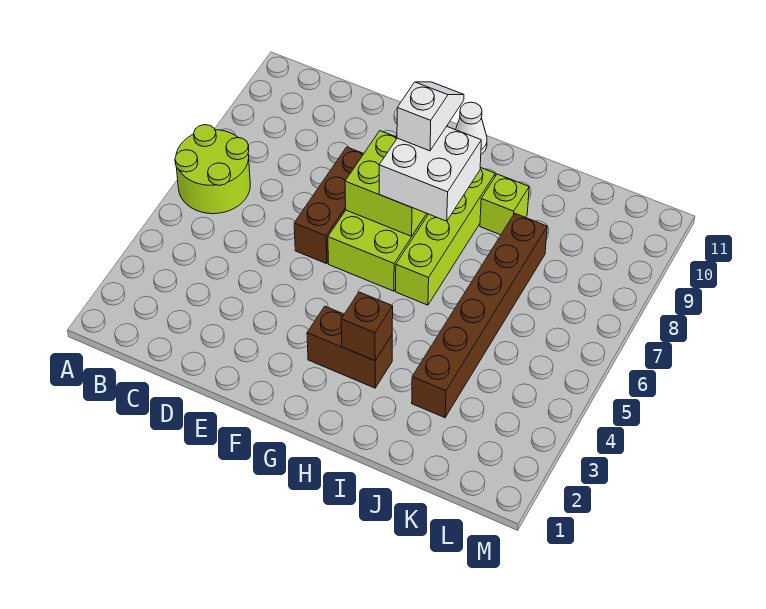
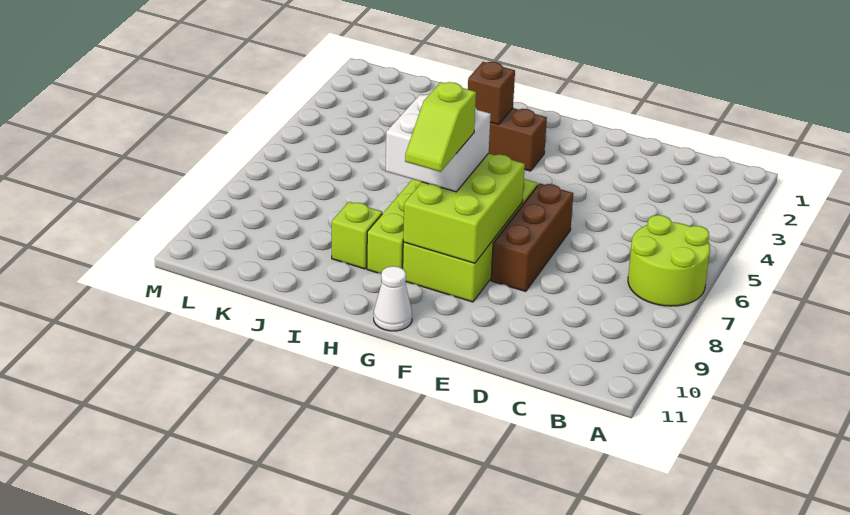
lime 2x2 brick [345,131,427,236] -> lime 2x3 brick [403,153,525,263]
white 1x2 slope [397,82,464,151] -> lime 1x2 slope [405,82,476,172]
brown 1x6 brick [412,214,547,418] -> none

